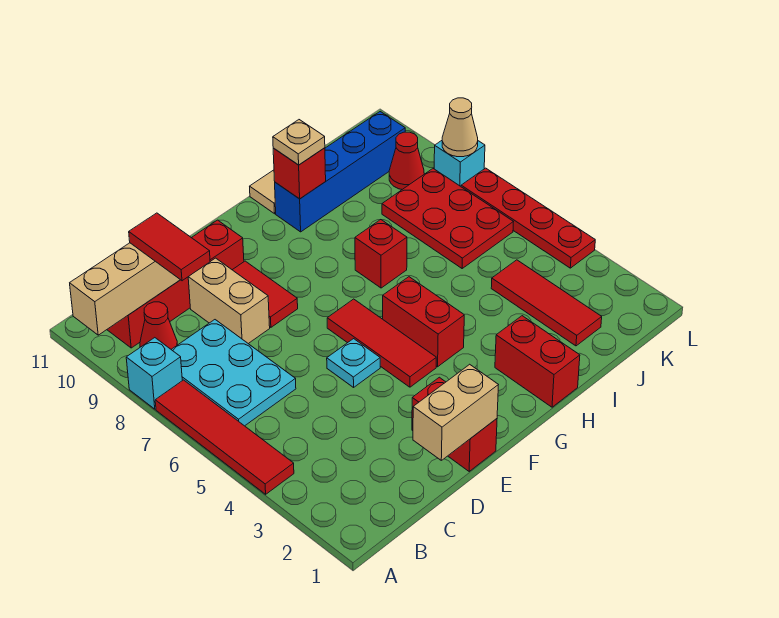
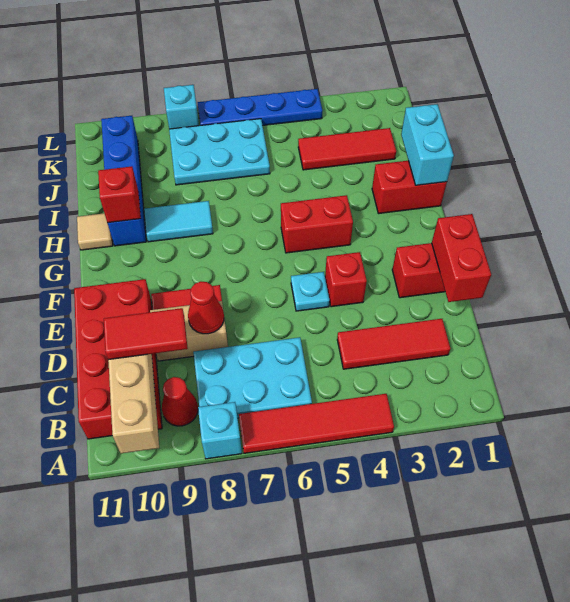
red 1x4 brick [107,220,244,348] -> red 2x4 brick [74,279,162,439]
tan 1x2 brick [413,364,498,460] -> red 1x2 brick [432,214,491,302]
red 1x3 tile [327,299,436,387] -> red 1x3 tile moved to [337,319,450,369]
none -> cyan 1x2 brick [401,104,454,185]
red 1x1 brick [355,220,407,288] -> red 1x1 brick moved to [325,252,367,307]
none -> cyan 1x2 tile [144,201,213,242]
tan 1x1 plate [273,120,325,165] -> none
red 2x3 plate [382,169,513,268] -> cyan 2x3 plate [169,119,270,185]
red 1x1 cone [389,132,424,189] -> red 1x1 cone moved to [188,282,224,334]
red 1x4 plate [461,168,595,268] -> blue 1x4 plate [197,89,322,125]
tan 1x1 cone [442,98,478,157] -> none

